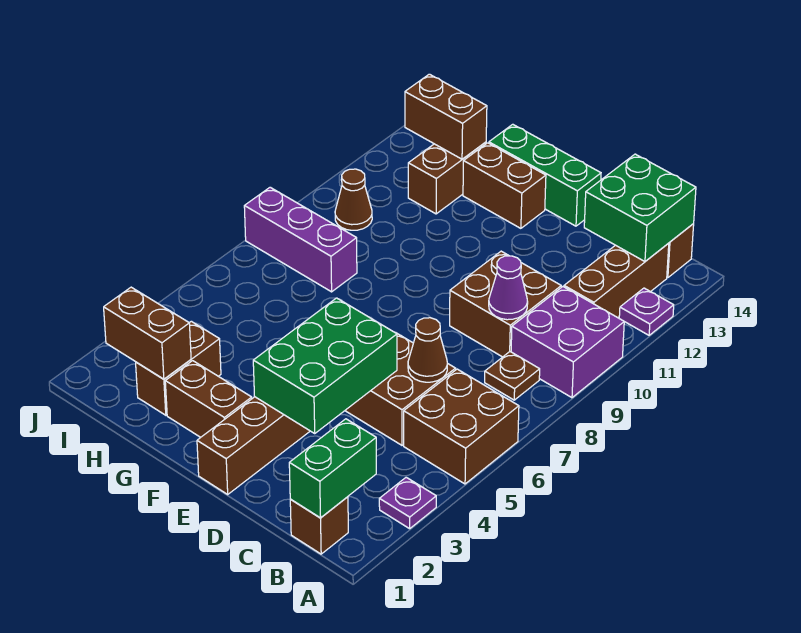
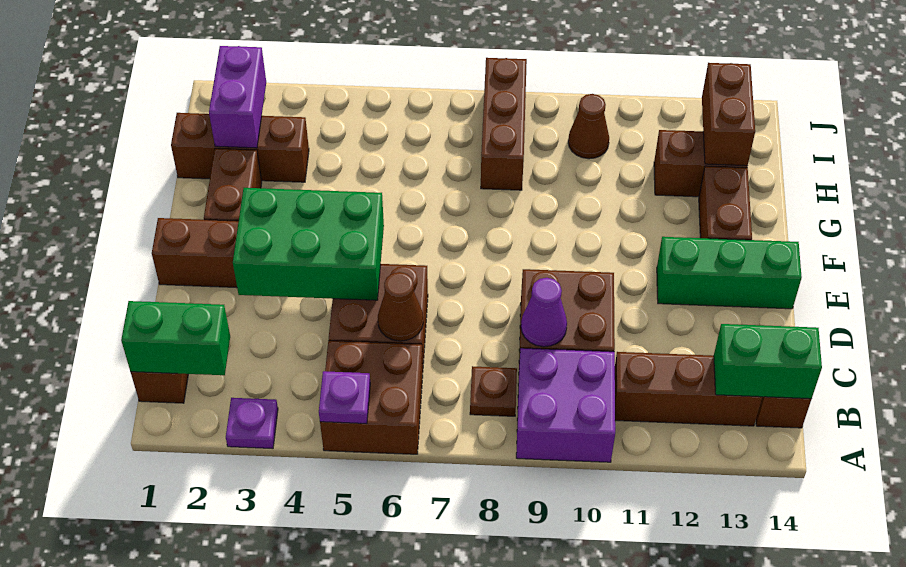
purple 1x1 plate [619,288,674,335] -> purple 1x1 plate moved to [319,371,370,424]
green 2x2 brick [584,154,696,261] -> green 1x2 brick [714,324,822,399]
green 1x3 brick [489,124,601,226] -> green 1x3 brick turned to [657,237,802,309]
brown 1x2 brick [136,321,221,415] -> brown 1x3 brick [171,113,309,182]
brown 1x2 brick [104,287,191,379] -> purple 1x2 brick [209,46,266,148]
purple 1x3 brick [244,187,357,292] -> brown 1x3 brick [481,58,527,190]

